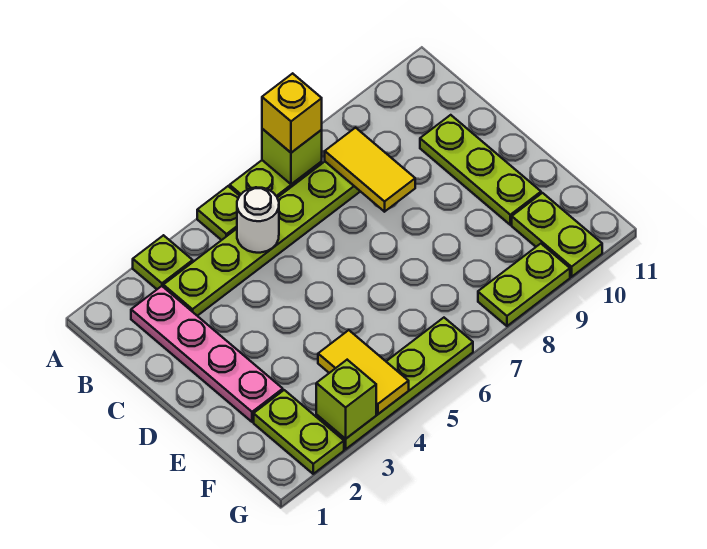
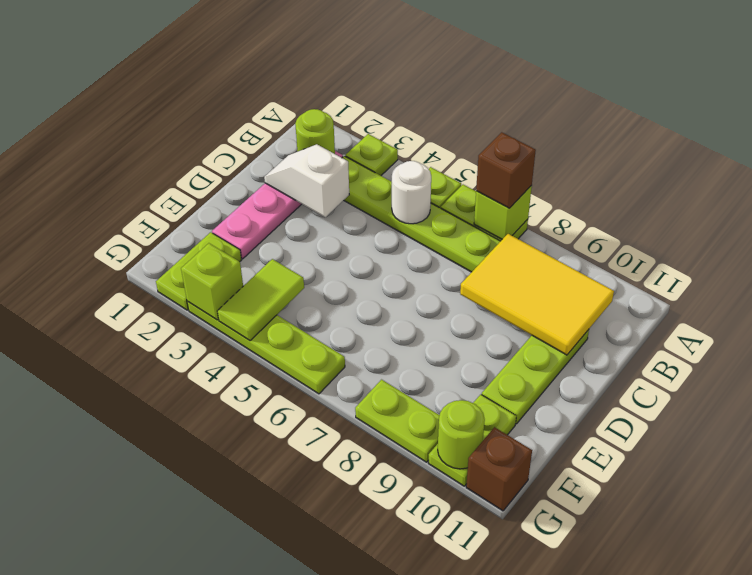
yellow 1x1 brick [262,73,322,153] -> brown 1x1 brick [476,132,536,208]
none -> lime 1x1 round brick [295,109,335,154]
yellow 1x2 tile [325,128,415,212] -> yellow 2x3 tile [460,234,614,355]
none -> white 1x2 slope [264,144,349,217]
yellow 1x2 tile [318,330,409,414] -> lime 1x2 tile [218,259,304,340]
none -> lime 1x1 round brick [438,400,485,469]
none -> brown 1x1 brick [466,427,532,511]

